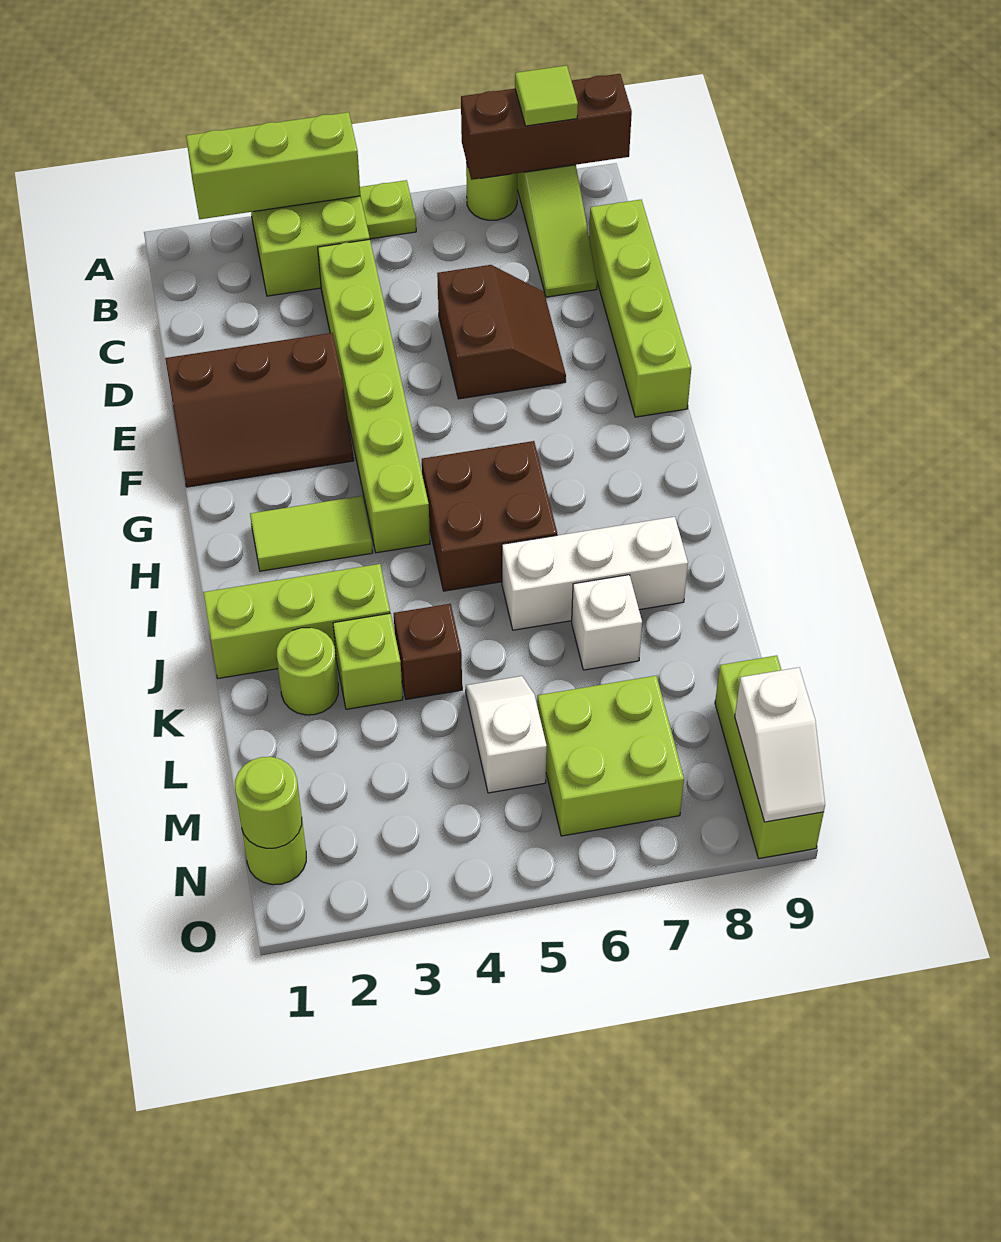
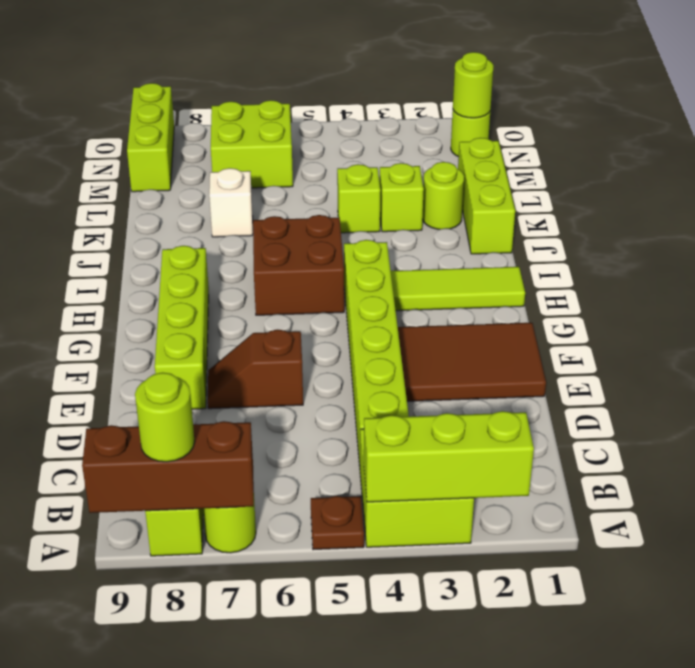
lime 1x1 plate [360,180,416,239] -> brown 1x1 plate [311,496,364,550]
lime 1x1 tile [515,65,578,126] -> lime 1x1 round brick [135,373,195,462]
lime 1x4 brick [589,200,691,417] -> lime 1x4 brick moved to [155,246,209,409]
brown 2x2 slope [437,265,566,399] -> brown 1x2 slope [208,330,303,409]
brown 2x3 slope [165,333,354,487] -> brown 2x3 tile [398,323,546,401]
lime 1x2 tile [250,496,373,571] -> lime 1x3 tile [391,267,525,311]
lime 1x3 brick [203,564,390,678] -> lime 1x3 brick turned to [458,138,515,254]
white 1x3 brick [502,517,688,630] -> none
brown 1x1 brick [394,604,462,699] -> lime 1x1 brick [337,164,381,233]
white 1x2 slope [466,676,547,793] -> none
white 1x2 slope [735,667,825,822] -> none

